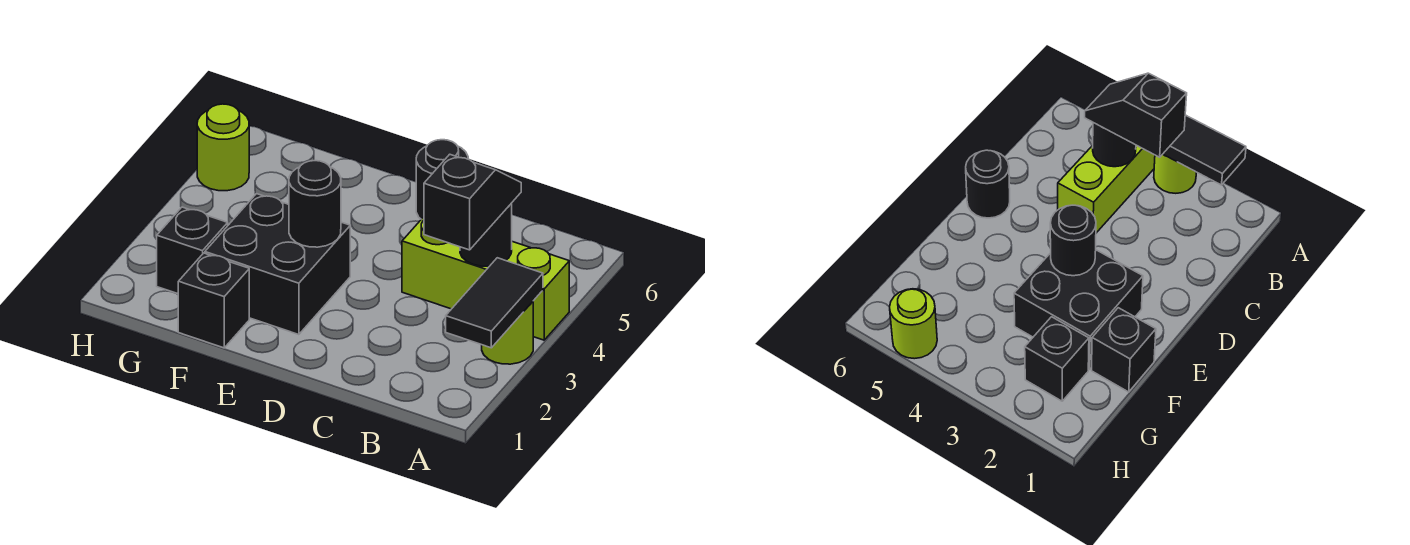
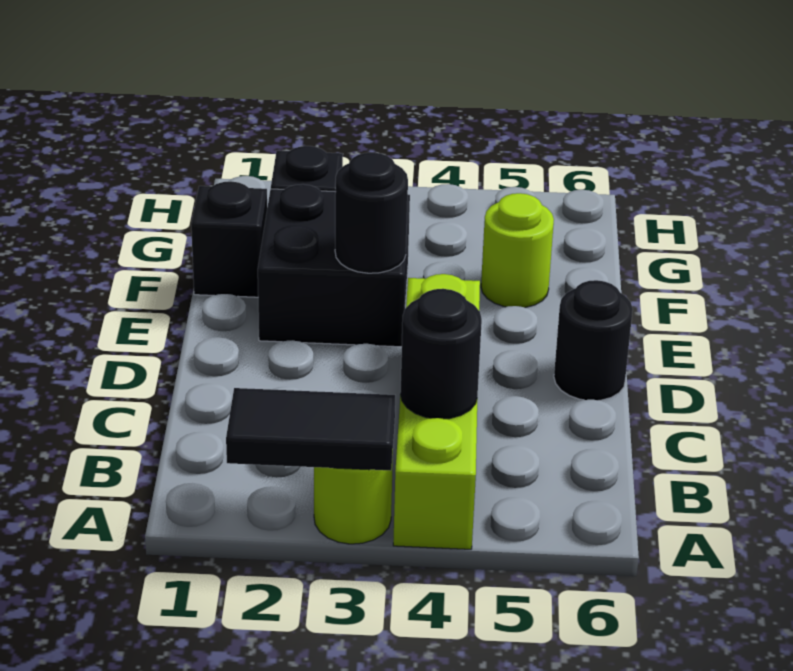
lime 1x3 brick [402,217,569,340] -> lime 1x4 brick [393,274,480,549]
black 1x2 slope [424,154,521,250] -> none
lime 1x1 round brick [197,104,249,191] -> lime 1x1 round brick moved to [481,193,554,308]

